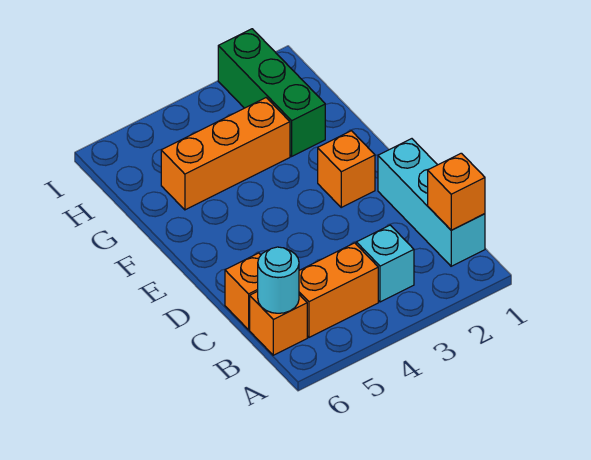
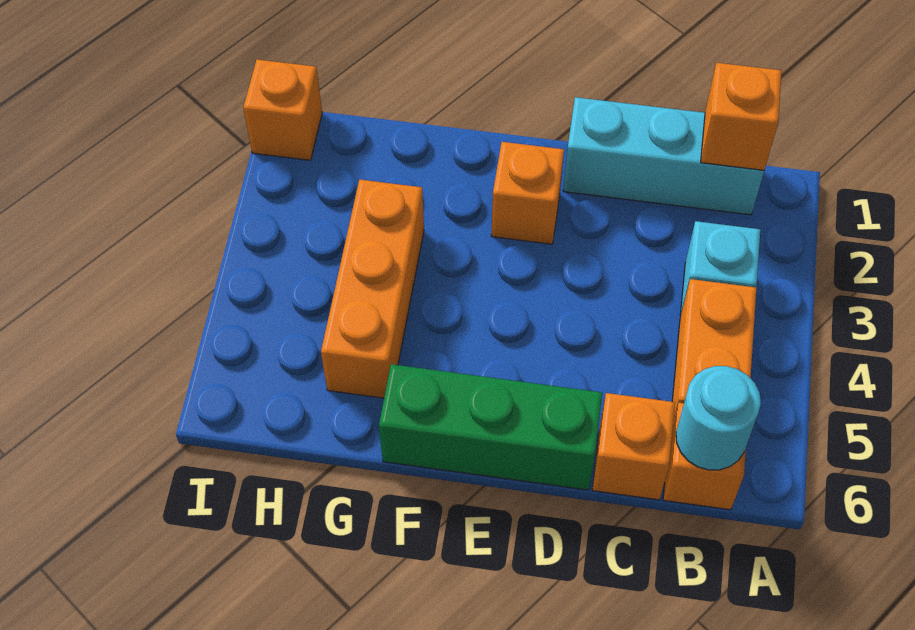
green 1x3 brick [218,29,325,156] -> green 1x3 brick moved to [379,364,602,490]
none -> orange 1x1 brick [243,59,322,160]

